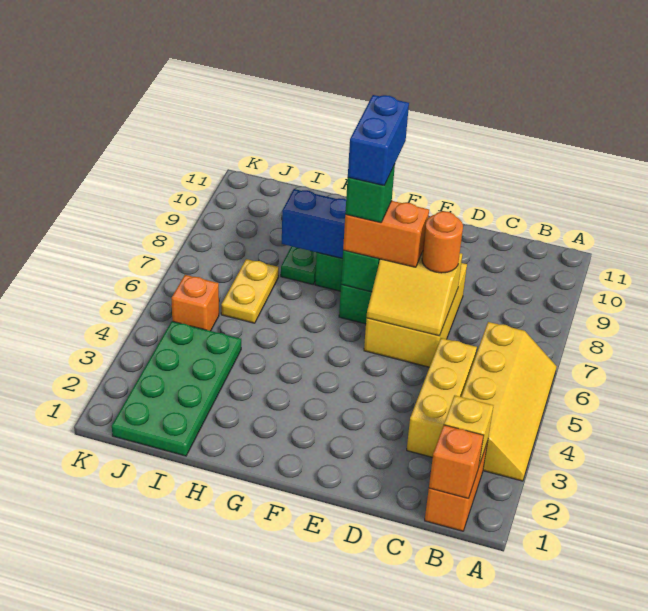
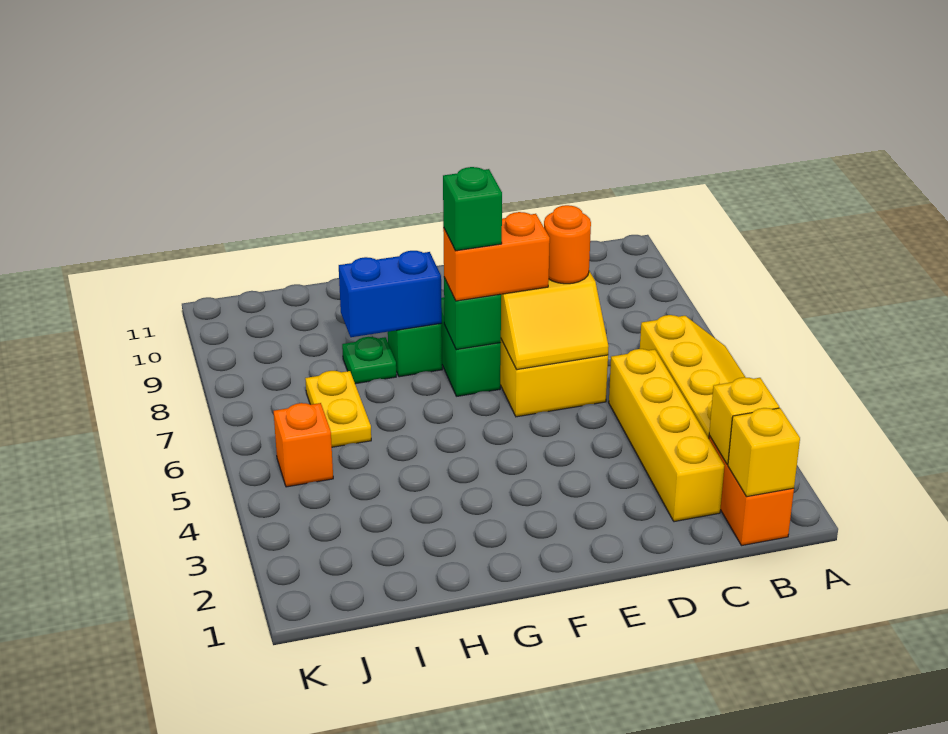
orange 1x1 brick [429,425,484,499] -> yellow 1x1 brick [728,408,800,497]
yellow 1x3 brick [407,338,477,457] -> yellow 1x4 brick [609,349,725,522]
blue 1x2 brick [348,95,409,185] -> none
green 2x4 plate [112,321,241,456] -> none

